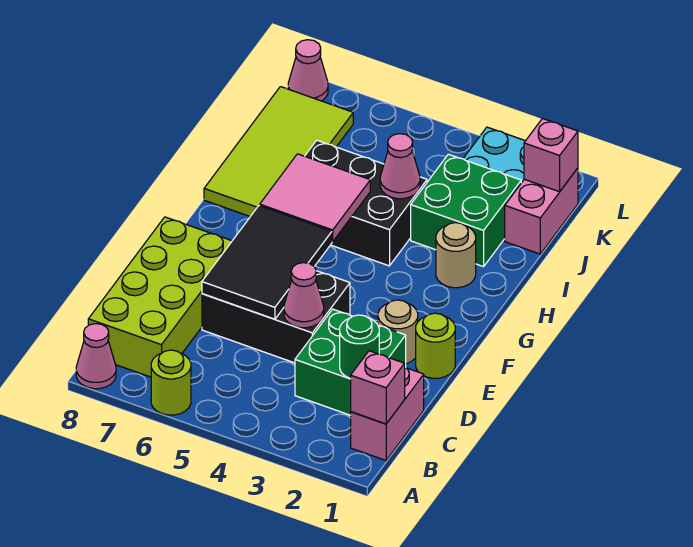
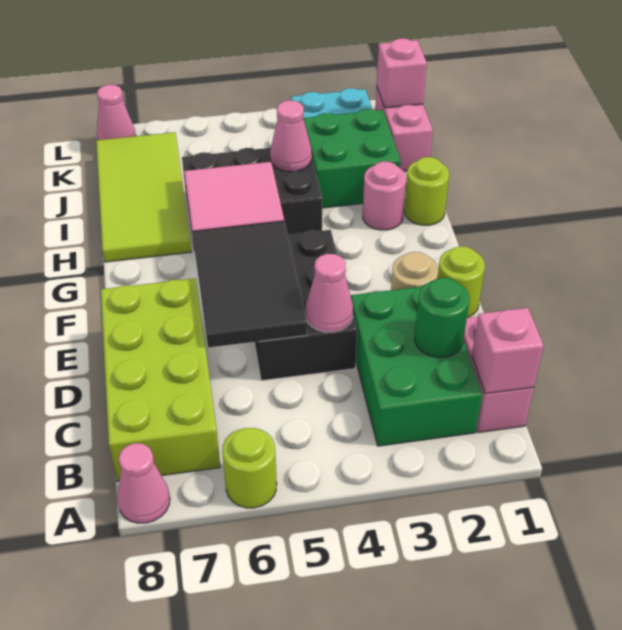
green 2x2 brick [295,309,406,415] -> green 2x3 brick [350,286,482,446]
black 2x3 brick [202,271,350,363] -> black 2x3 brick turned to [254,230,357,381]
none -> lime 1x1 round brick [404,157,449,225]
tan 1x1 round brick [436,223,476,288] -> pink 1x1 round brick [363,161,406,230]

